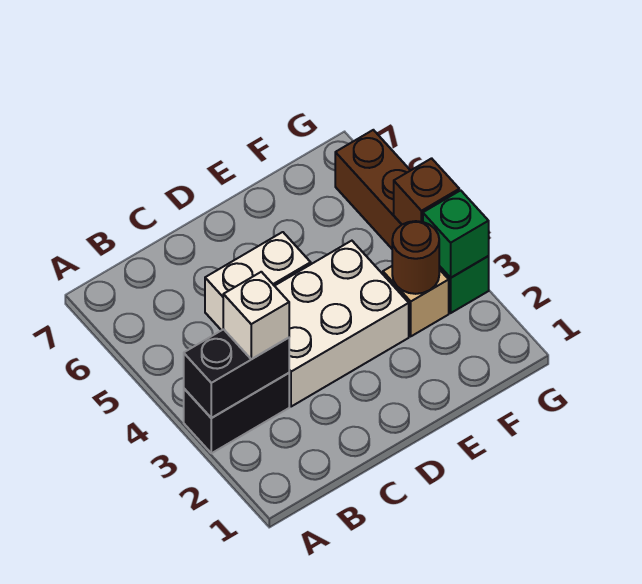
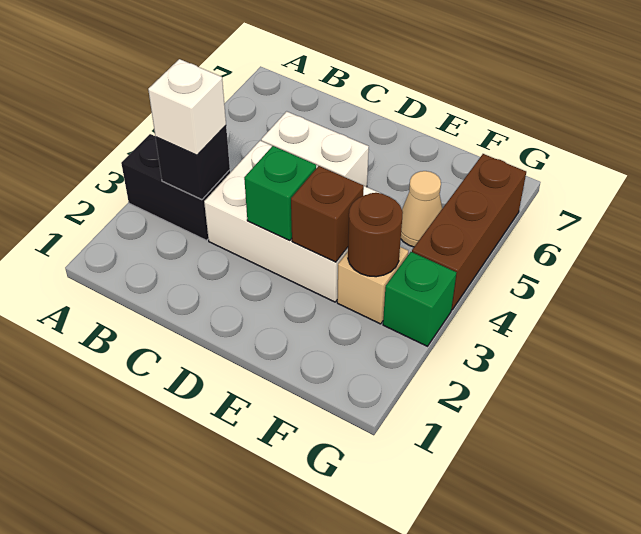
black 1x2 brick [184,329,289,418] -> black 1x1 brick [155,126,230,200]
none -> tan 1x1 cone [401,171,442,247]
green 1x1 brick [423,190,489,278] -> green 1x1 brick moved to [244,146,316,241]
brown 1x1 brick [394,158,459,224] -> brown 1x1 brick moved to [291,166,364,262]

